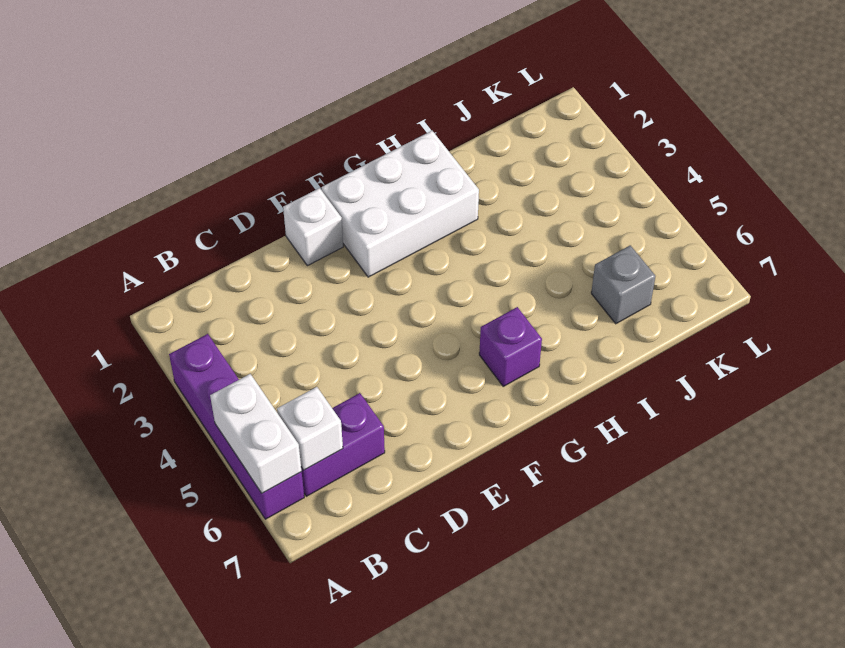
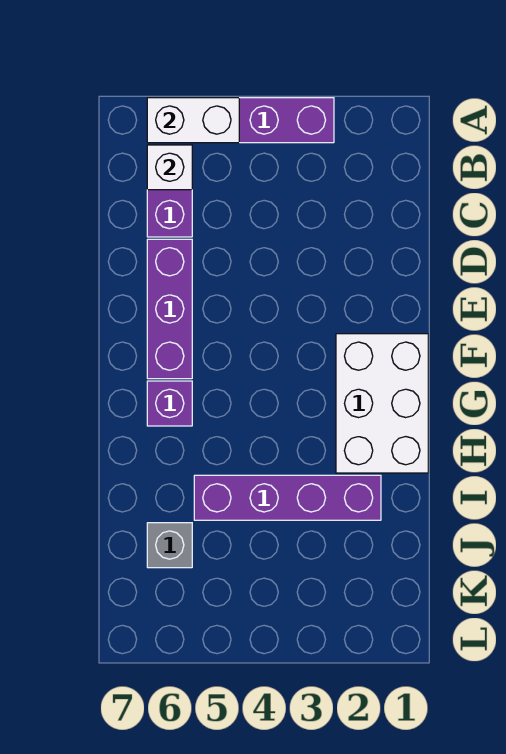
none -> purple 1x3 brick [147,239,192,379]
white 1x1 brick [283,188,343,266] -> none
none -> purple 1x4 brick [194,475,381,520]

